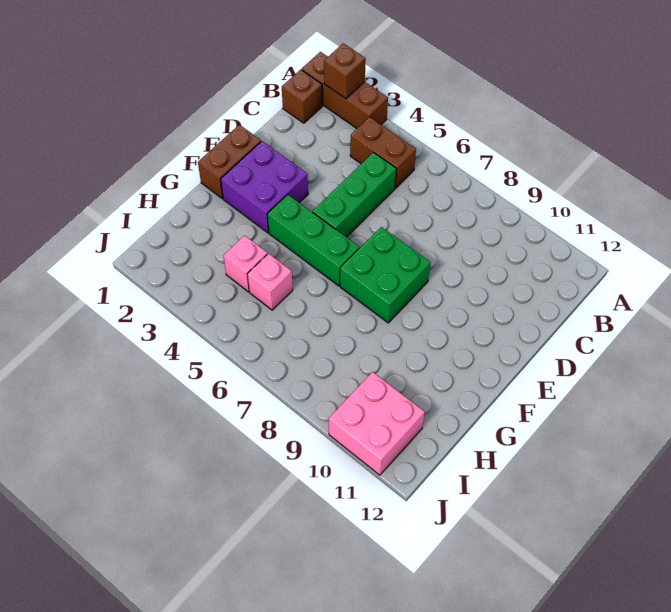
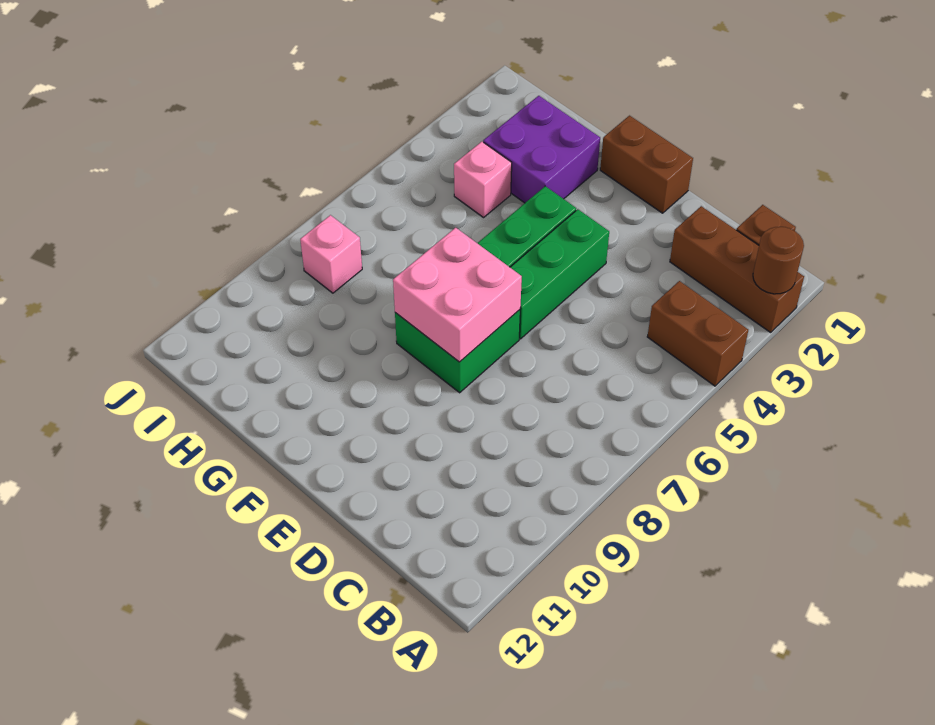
brown 1x3 brick [302,52,388,128] -> brown 1x3 brick turned to [670,206,804,332]
brown 1x1 brick [324,43,366,99] -> brown 1x1 round brick [753,227,804,294]
brown 1x2 brick [350,117,416,188] -> brown 1x2 brick turned to [647,281,748,386]
green 1x3 brick [313,153,396,237] -> green 1x3 brick turned to [510,209,609,339]
purple 2x2 brick [221,141,308,233] -> purple 2x2 brick moved to [483,96,600,203]
pink 1x1 brick [248,254,293,310] -> pink 1x1 brick moved to [300,215,362,293]
pink 2x2 brick [329,372,425,475] -> pink 2x2 brick moved to [393,228,522,362]

